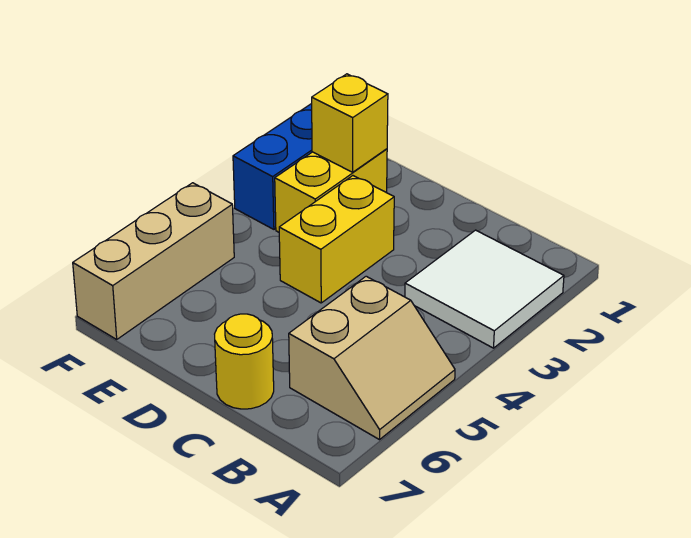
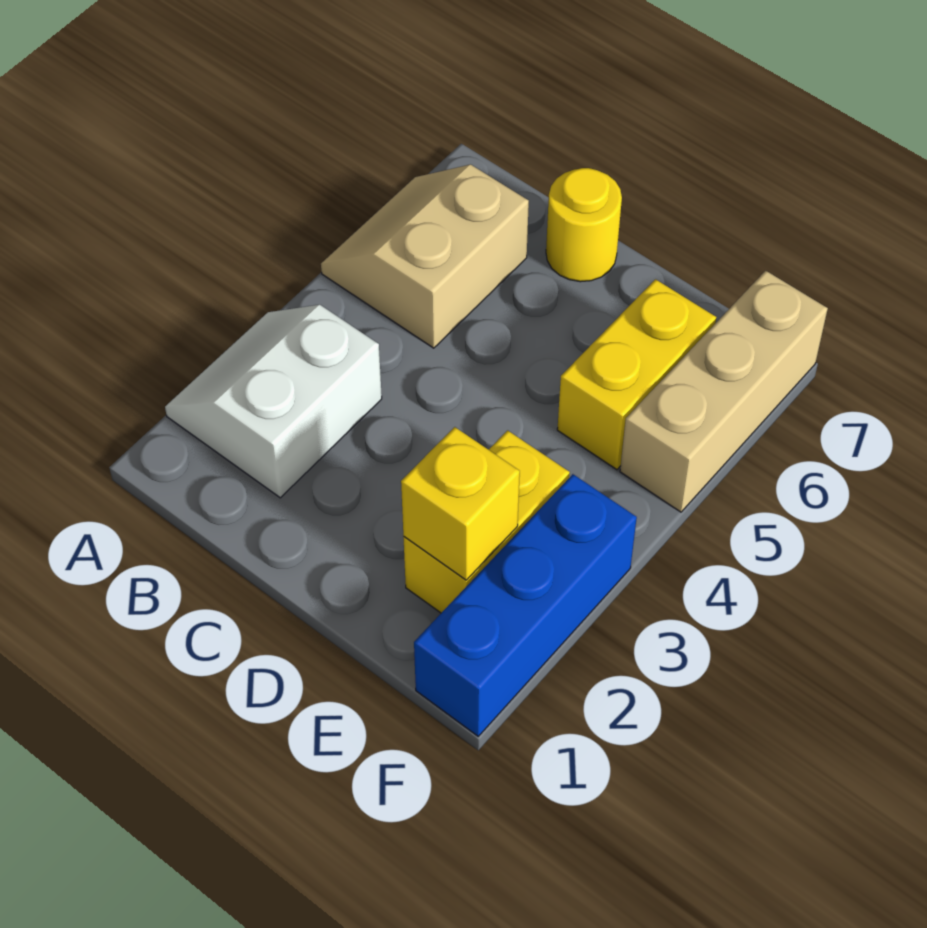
white 2x2 tile [405,230,564,348] -> white 2x2 slope [165,305,382,498]
yellow 1x2 brick [279,176,394,303] -> yellow 1x2 brick moved to [557,279,716,470]

